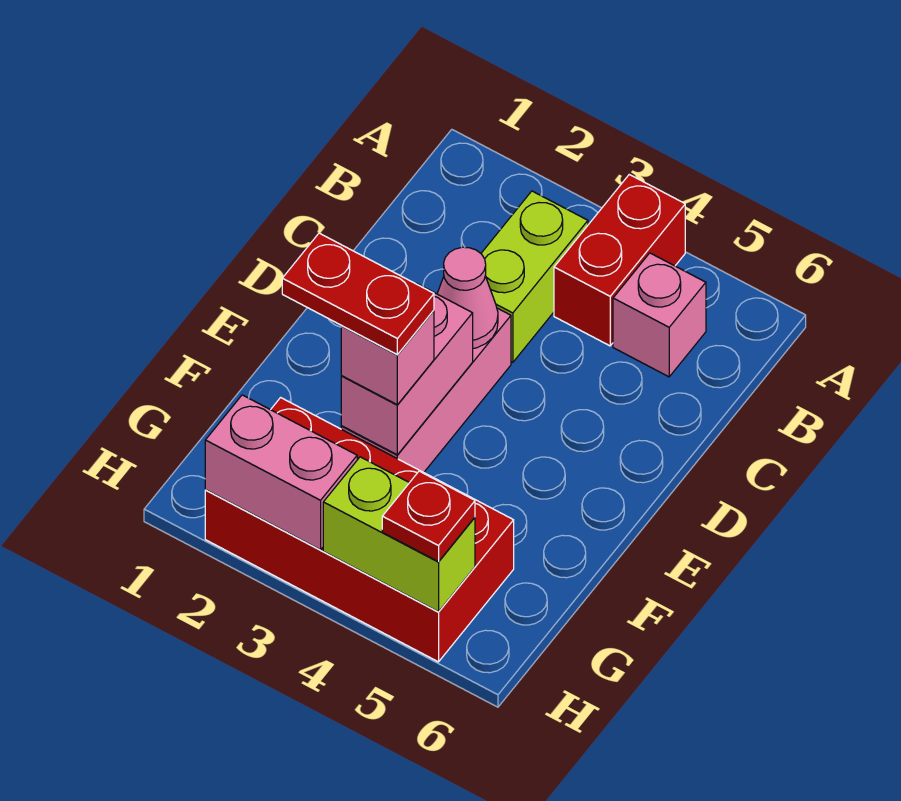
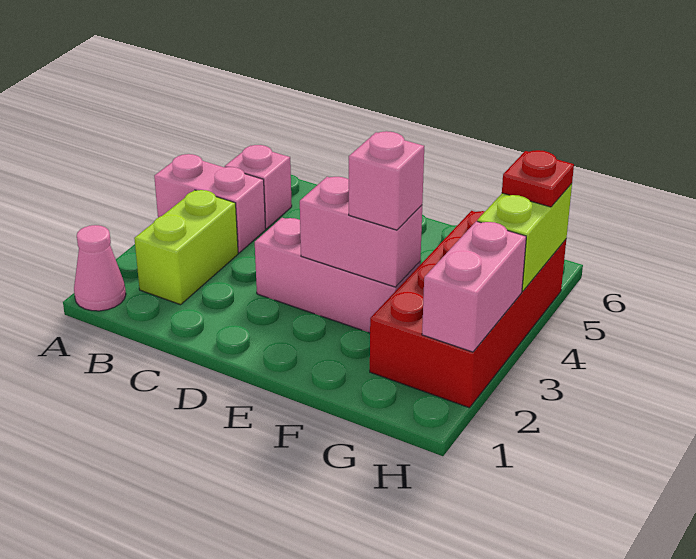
red 1x2 brick [554,175,685,346] -> pink 1x2 brick [154,154,266,253]
lime 1x2 brick [481,191,588,362] -> lime 1x2 brick turned to [134,190,238,305]
pink 1x1 cone [437,247,498,348] -> pink 1x1 cone moved to [74,225,126,311]
red 1x2 plate [282,233,434,355] -> none

